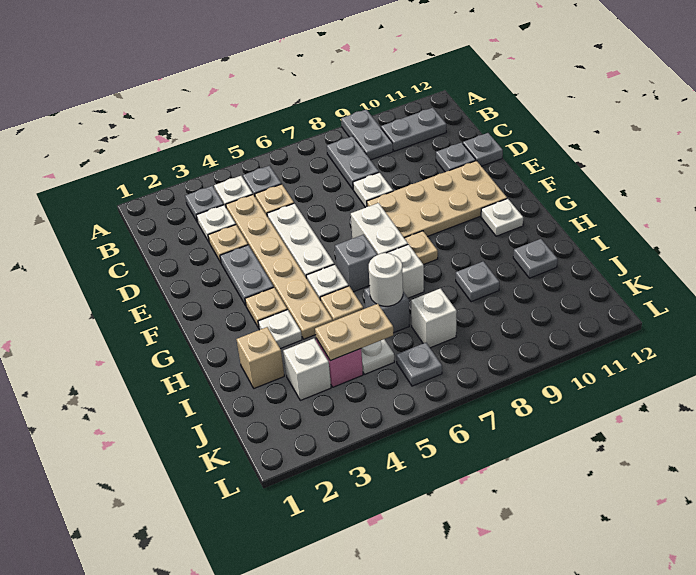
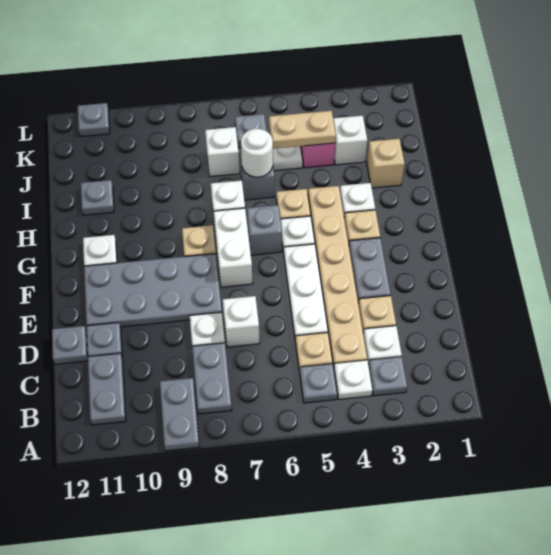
grey 1x2 plate [381,108,446,151] -> grey 1x2 plate turned to [88,353,126,425]
none -> white 1x1 brick [223,296,260,347]
tan 2x4 plate [367,161,507,238] -> grey 2x4 plate [84,254,222,327]
grey 1x1 plate [456,261,499,302] -> grey 1x1 plate moved to [78,103,110,137]

